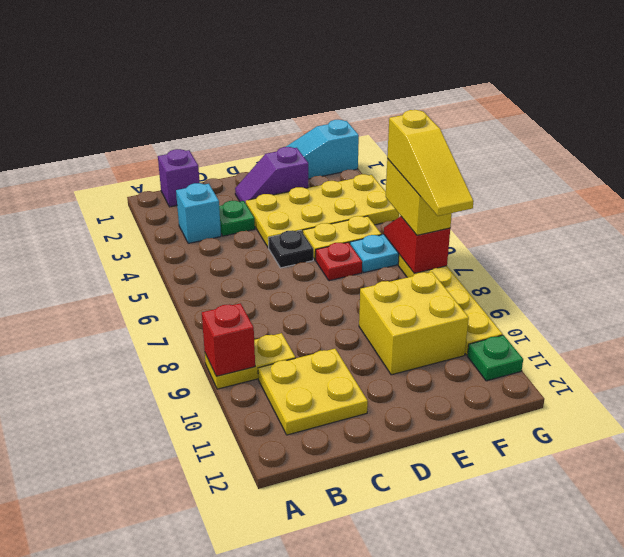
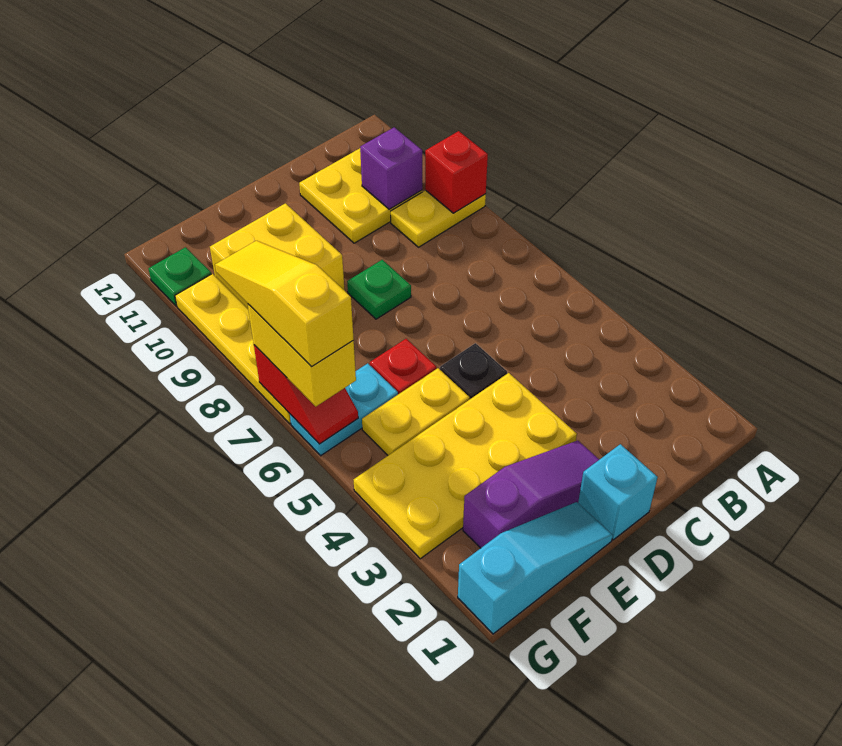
purple 1x1 brick [158,149,200,207] -> purple 1x1 brick moved to [360,127,422,209]
cyan 1x1 brick [176,183,221,243] -> cyan 1x1 brick moved to [578,444,658,540]
green 1x1 plate [219,201,255,236] -> green 1x1 plate moved to [347,260,411,319]
purple 1x2 slope [235,147,308,203] -> purple 1x3 slope [463,440,599,548]

